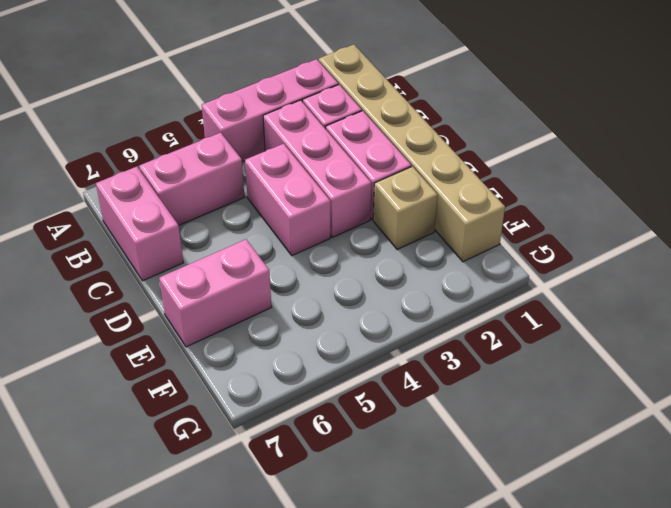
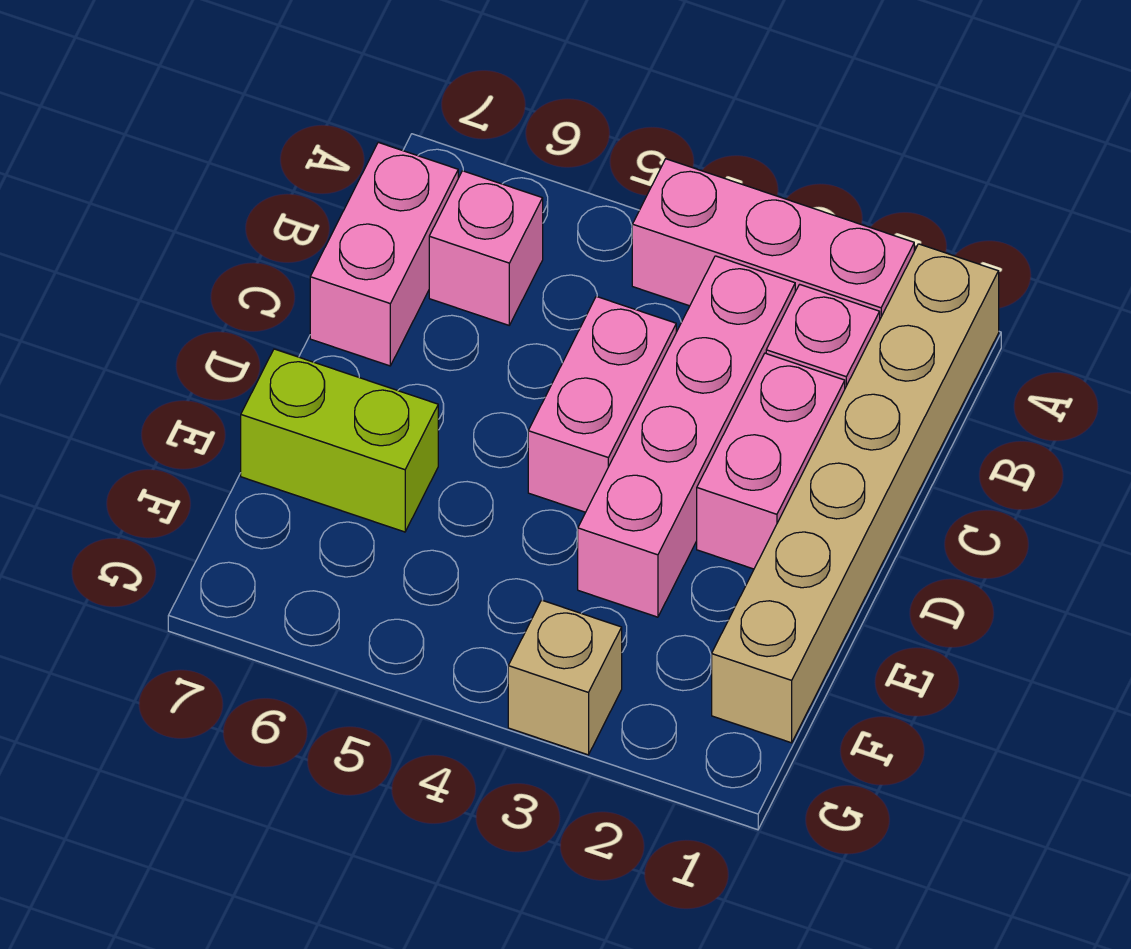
pink 1x3 brick [263,100,371,237] -> pink 1x4 brick [578,256,795,617]
pink 1x2 brick [139,133,244,225] -> pink 1x1 brick [429,171,543,325]
tan 1x1 brick [373,166,438,250] -> tan 1x1 brick moved to [508,600,622,755]
pink 1x2 brick [159,239,271,347] -> lime 1x2 brick [241,349,438,532]

